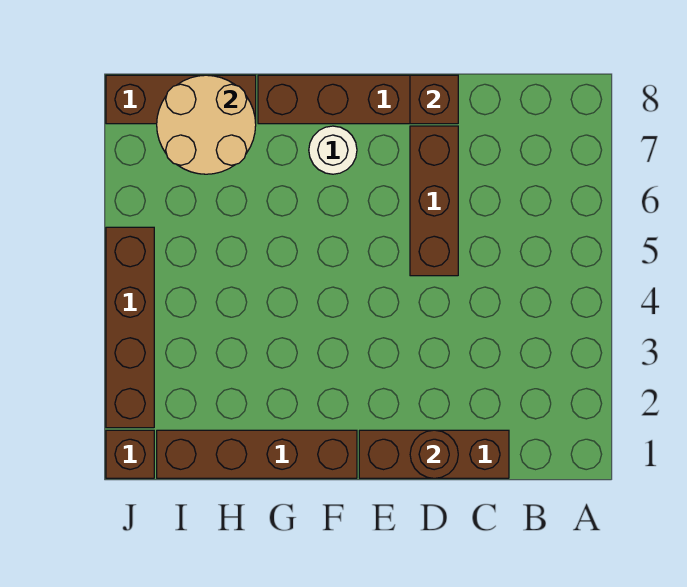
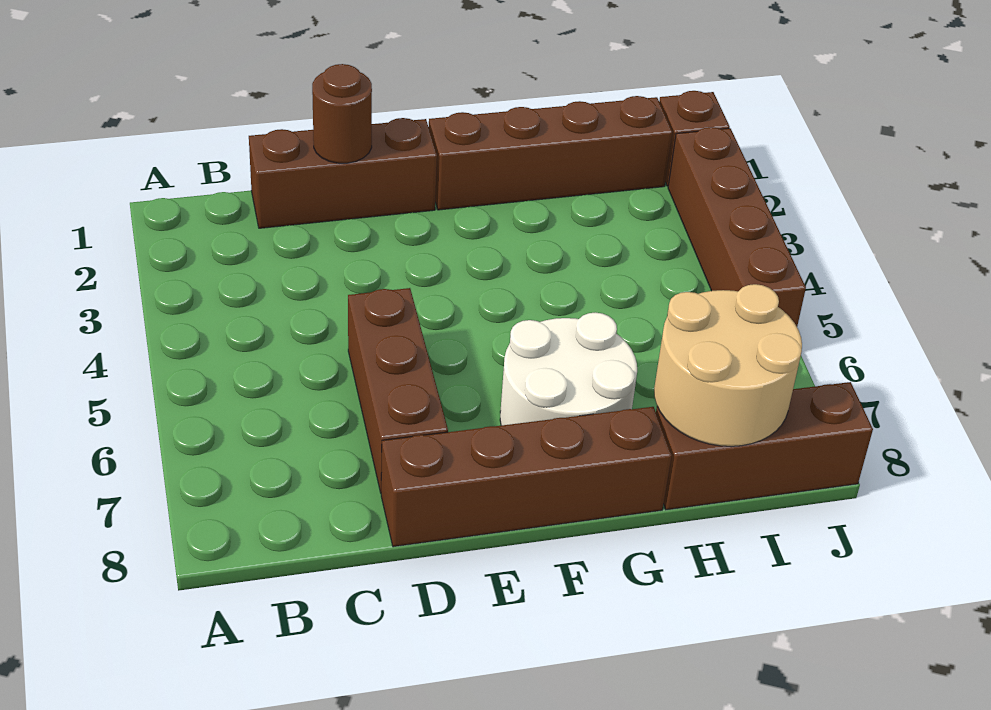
brown 1x1 brick [410,75,458,124] -> none
white 1x1 round brick [309,126,357,174] -> white 2x2 round brick [500,312,637,426]

